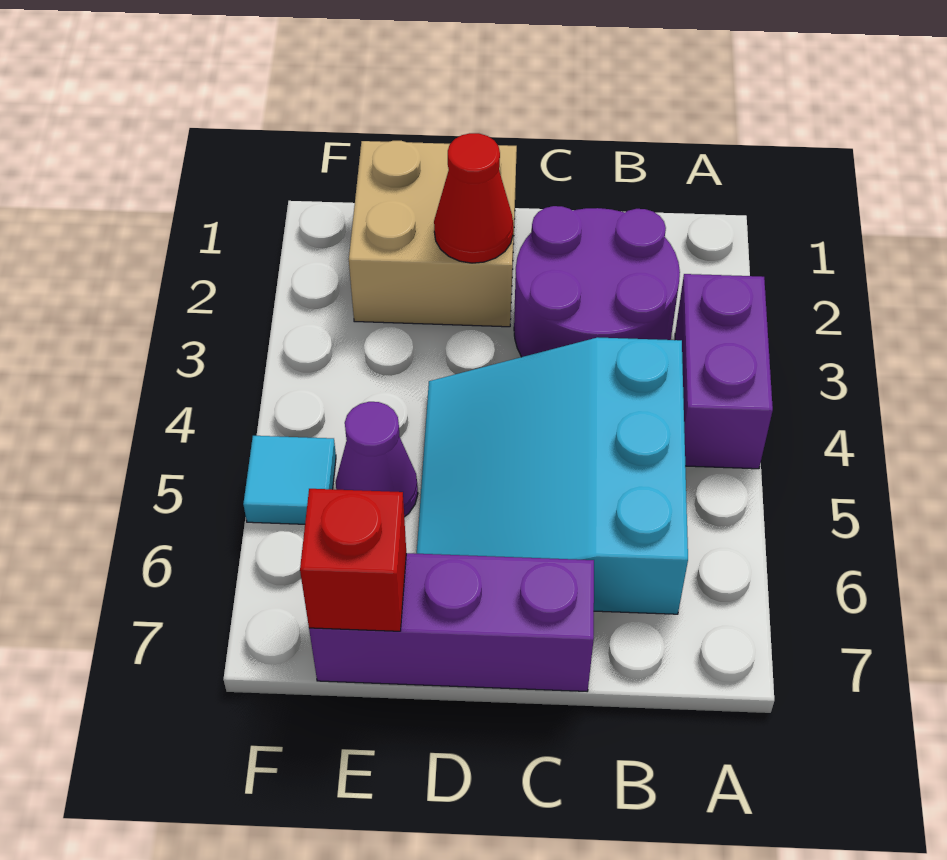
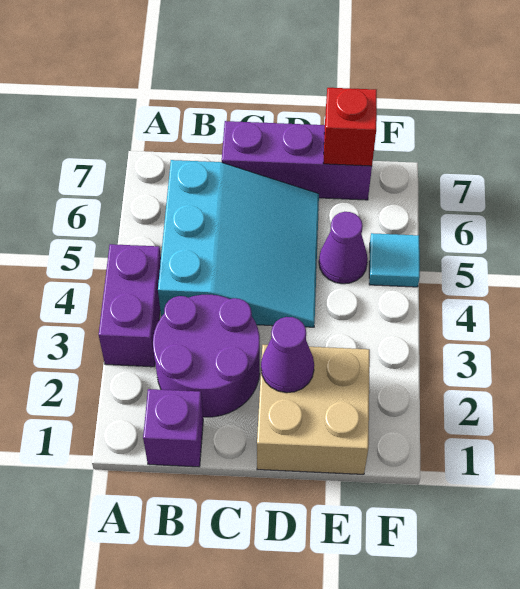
none -> purple 1x1 brick [143,389,203,467]
red 1x1 cone [434,133,513,263] -> purple 1x1 cone [261,317,314,393]

